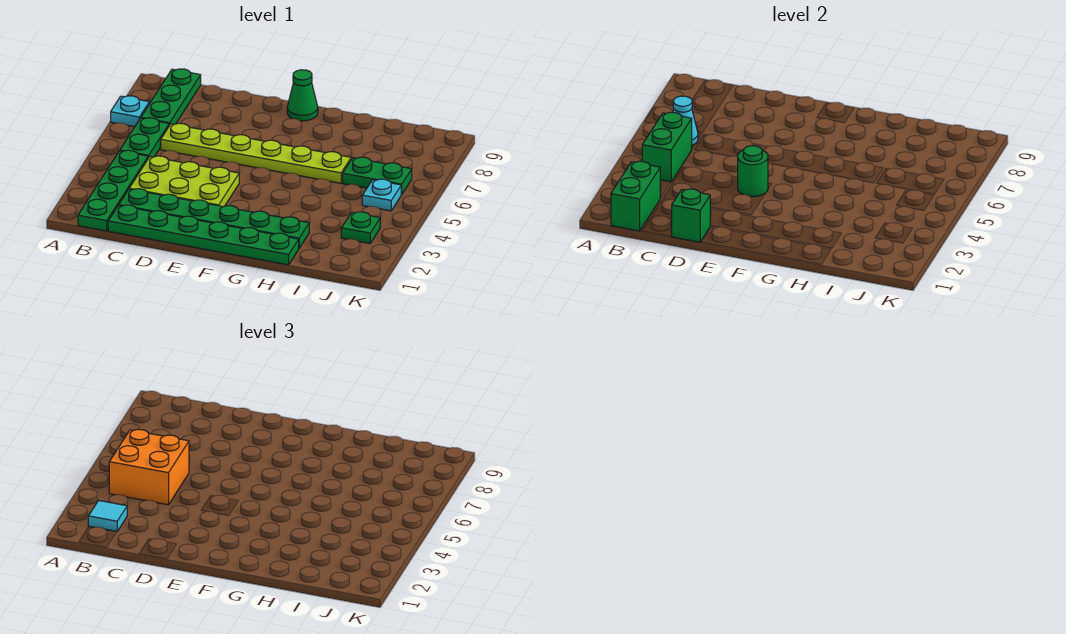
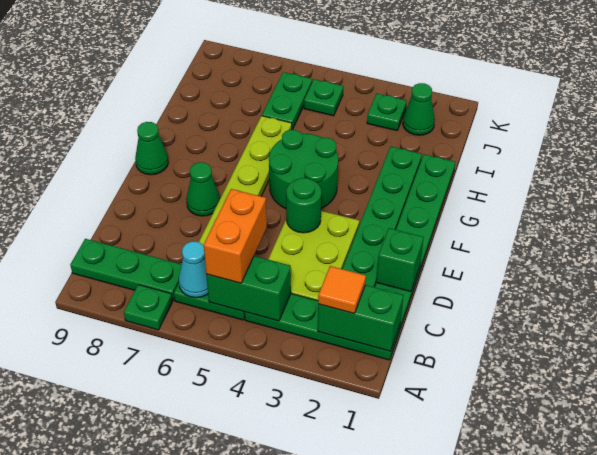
cyan 1x1 plate [111,96,149,127] -> green 1x1 plate [124,285,172,330]
cyan 1x1 tile [88,500,127,531] -> orange 1x1 tile [318,266,366,314]
orange 2x2 brick [109,429,189,505] -> orange 1x2 brick [204,189,267,283]
none -> green 1x1 cone [186,162,220,216]
none -> green 2x2 round brick [269,130,338,209]
none -> green 1x1 cone [403,83,435,135]
cyan 1x1 plate [362,179,402,211] -> green 1x1 plate [304,79,343,116]

